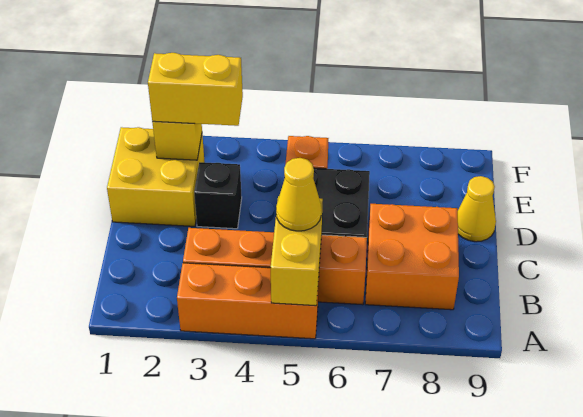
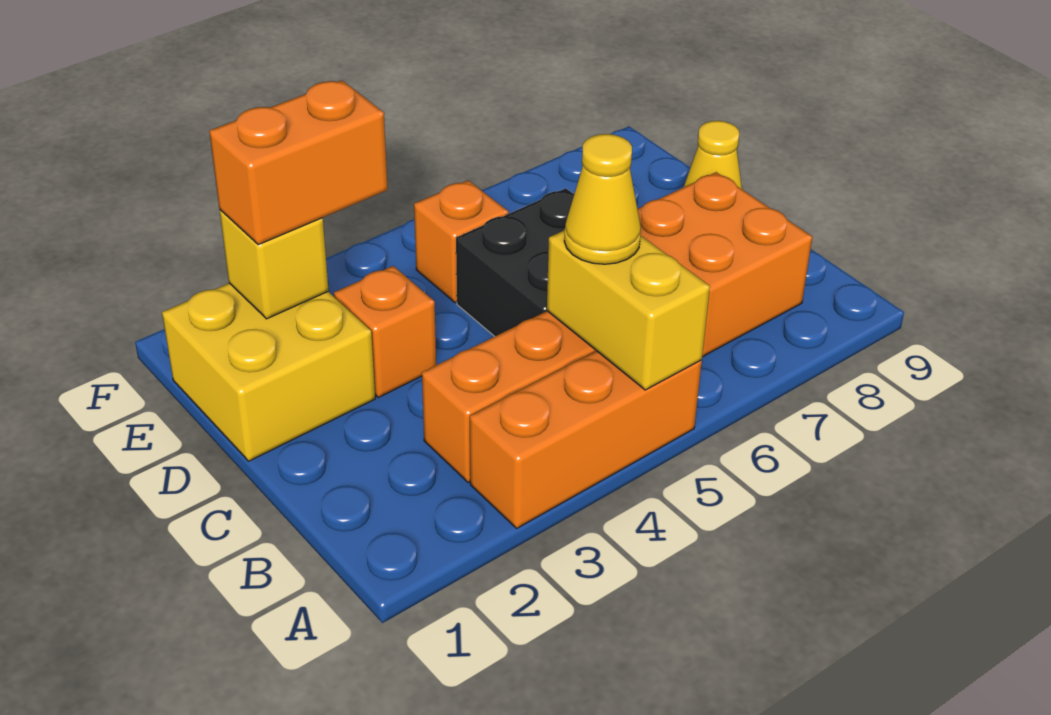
black 1x1 brick [194,162,242,229] -> orange 1x1 brick [334,266,436,397]
yellow 1x2 brick [148,53,243,126] -> orange 1x2 brick [209,80,388,245]

